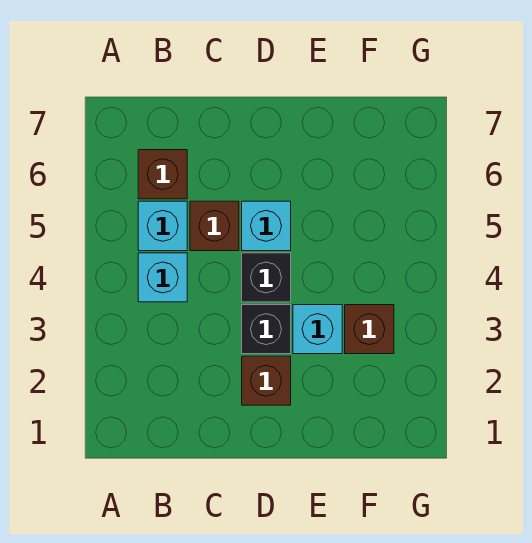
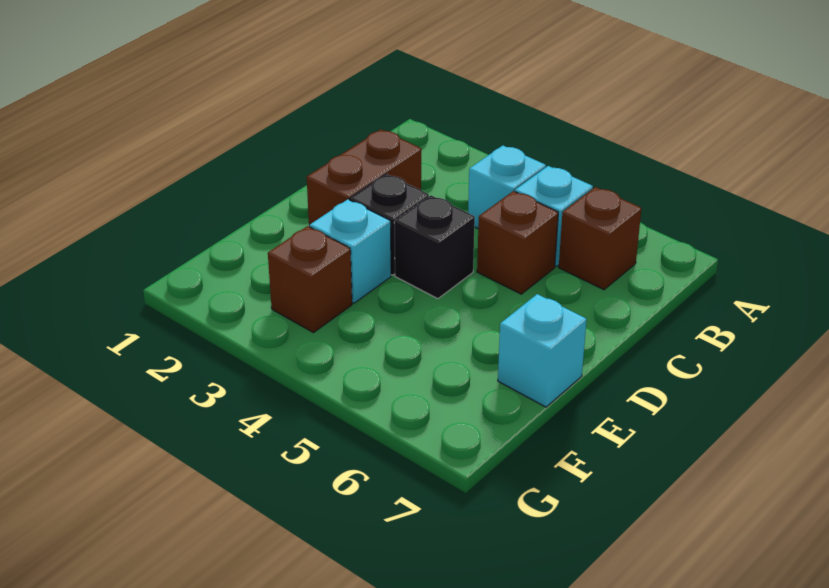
brown 1x1 brick [242,356,291,405] -> brown 1x2 brick [307,129,421,227]
cyan 1x1 brick [242,201,291,251] -> cyan 1x1 brick moved to [498,294,587,407]

